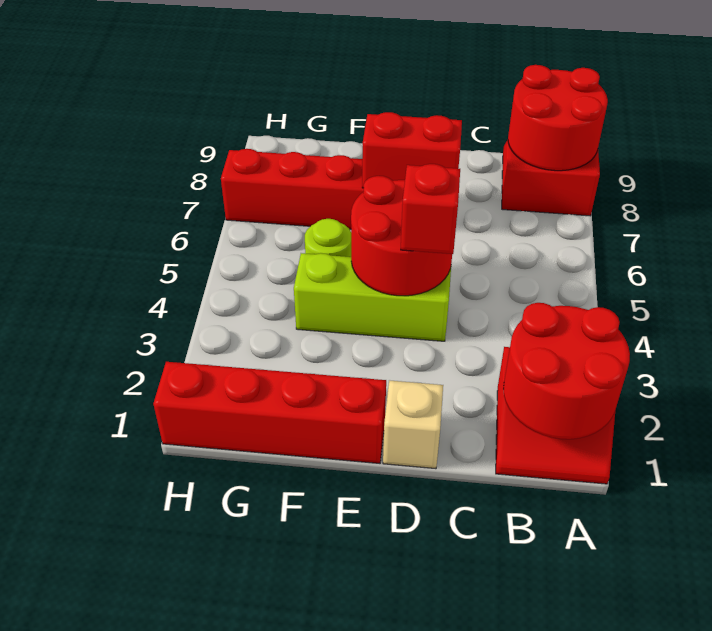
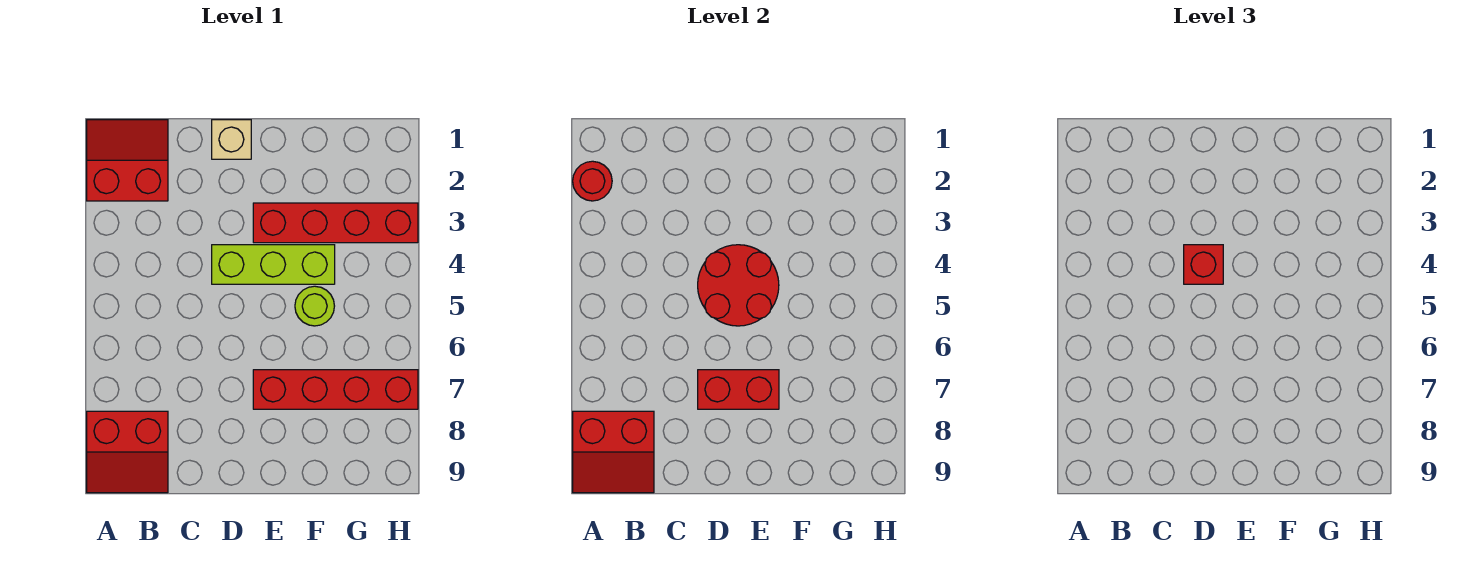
red 2x2 round brick [503,303,630,439] -> red 1x1 round brick [573,161,612,201]
red 2x2 round brick [508,65,608,171] -> red 2x2 slope [573,411,654,493]
red 1x4 brick [153,362,386,463] -> red 1x4 brick moved to [253,203,418,243]

